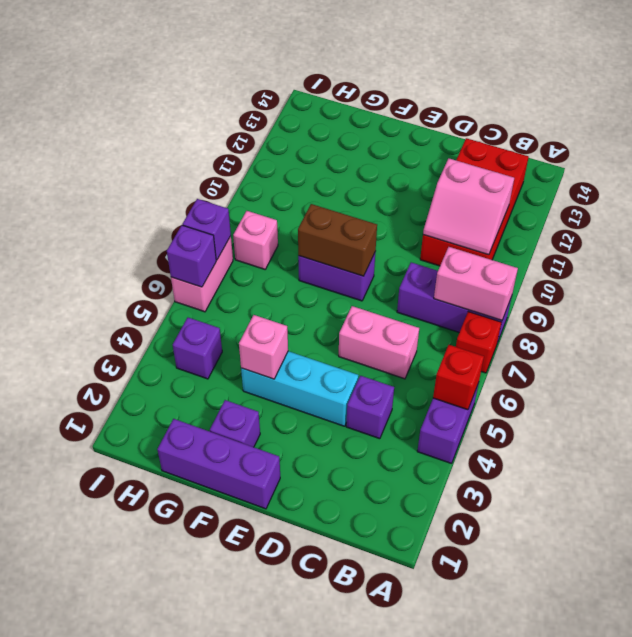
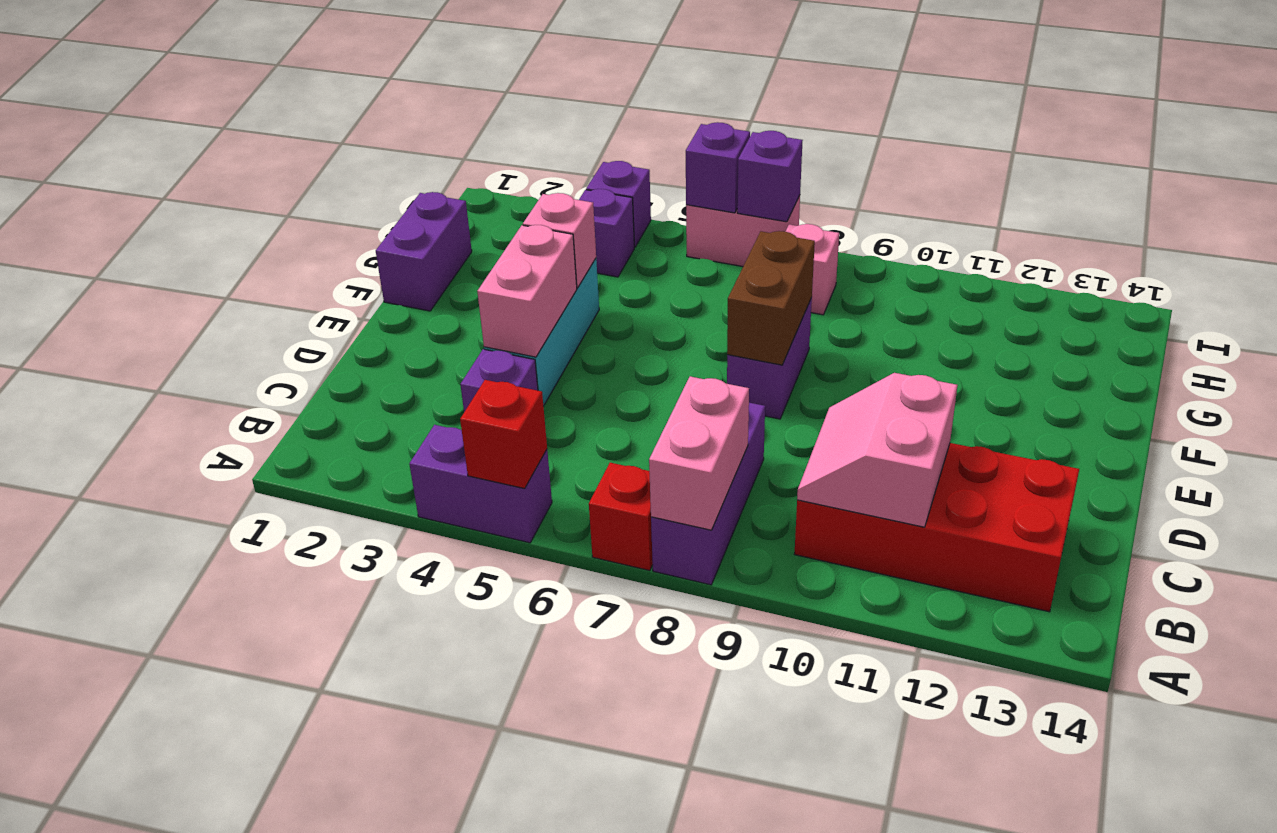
pink 1x2 brick [339,306,419,379] -> pink 1x2 brick moved to [477,225,577,357]
purple 1x3 brick [157,419,280,509] -> purple 1x2 brick [376,192,472,311]
purple 1x1 brick [210,400,260,447] -> purple 1x1 brick moved to [586,161,651,247]

